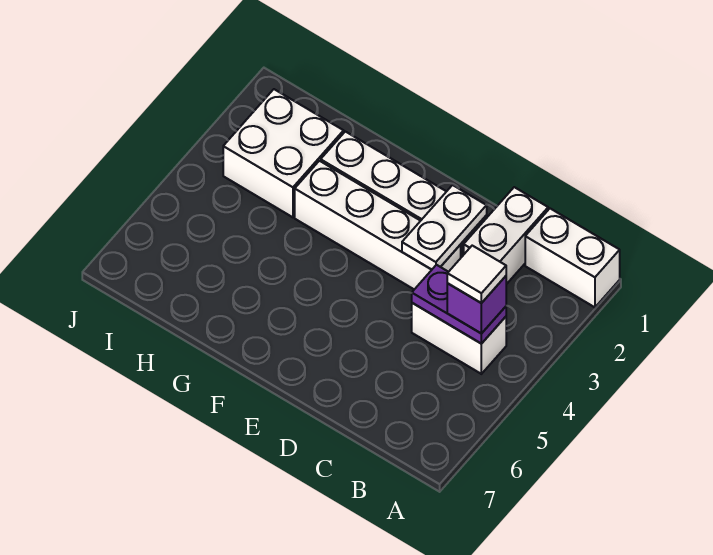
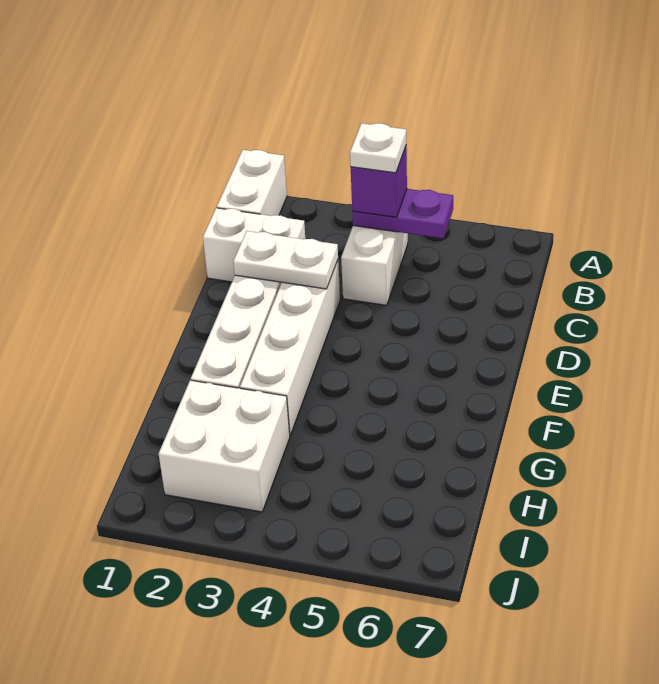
purple 1x2 plate [412,265,506,344] -> purple 1x2 plate turned to [352,189,453,238]
white 1x1 tile [447,246,506,303] -> white 1x1 plate [350,123,406,173]

